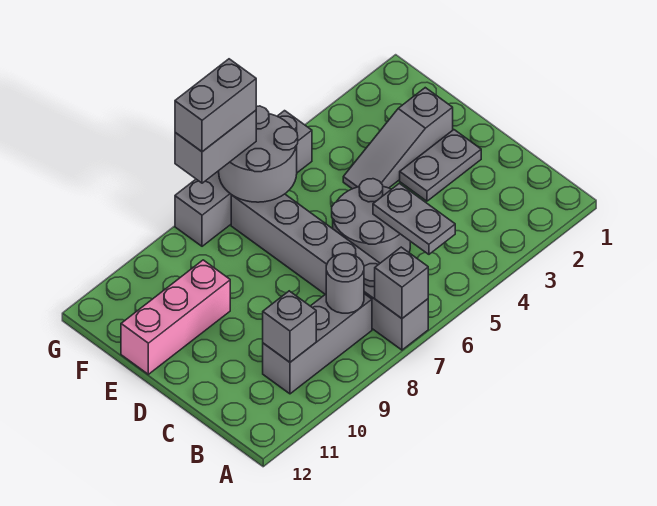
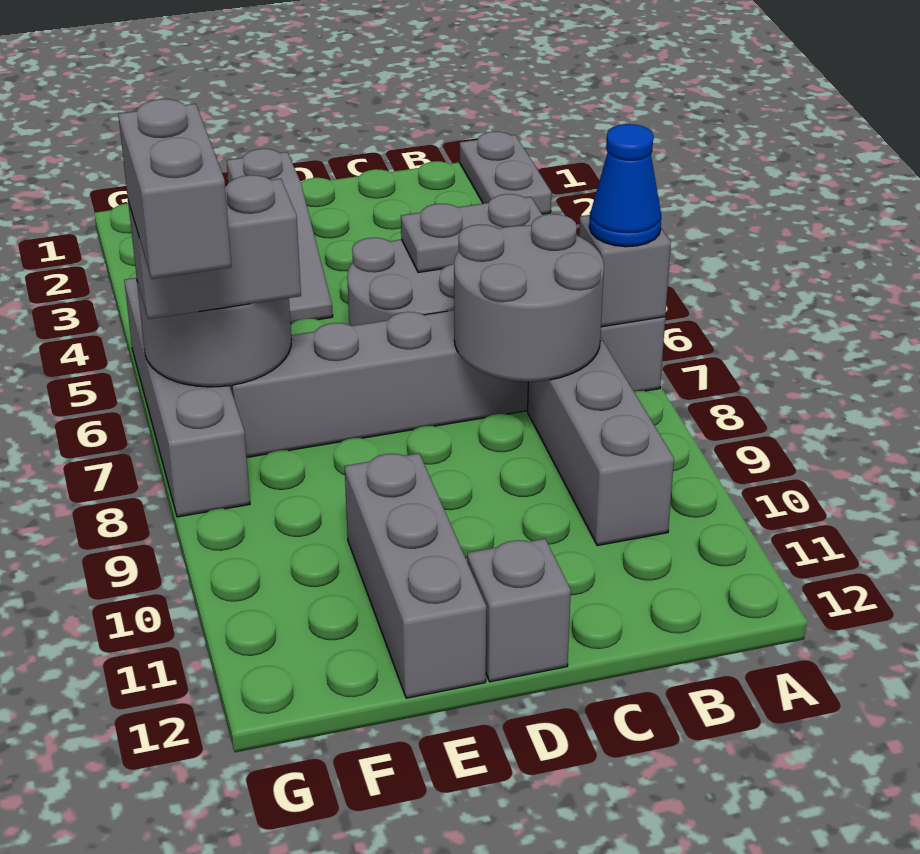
none -> blue 1x1 cone [589,124,661,247]
grey 1x1 round brick [326,254,364,313] -> grey 2x2 round brick [454,214,604,382]
grey 1x1 brick [263,291,316,362] -> grey 1x1 brick moved to [467,539,571,682]
grey 1x2 plate [400,130,481,201] -> grey 1x2 plate moved to [460,132,551,214]
pink 1x3 brick [121,260,230,374] -> grey 1x3 brick [345,453,486,698]
grey 1x2 brick [175,110,256,183] -> grey 1x2 brick turned to [128,175,301,319]

